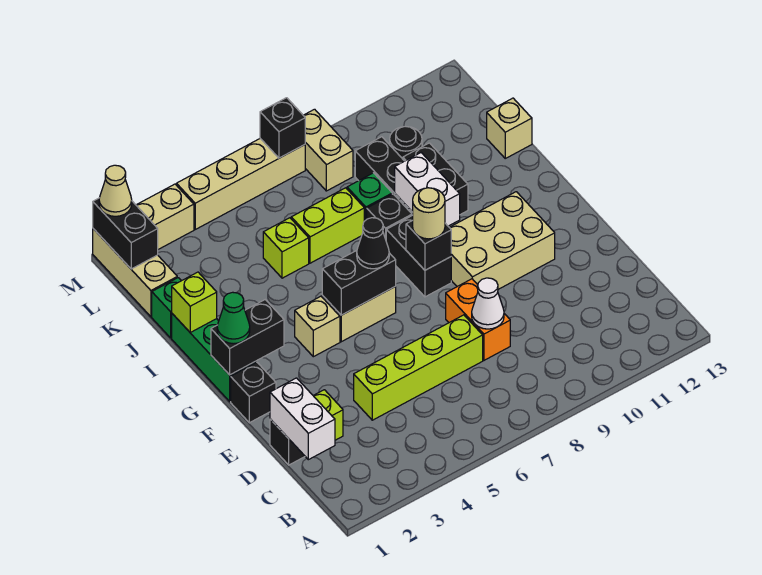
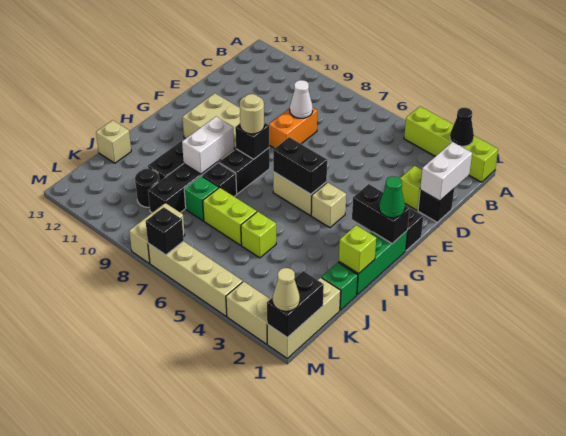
lime 1x4 brick [354,315,483,420] -> lime 1x4 brick moved to [404,107,498,182]
black 1x1 cone [357,218,389,269] -> black 1x1 cone moved to [450,108,474,146]

